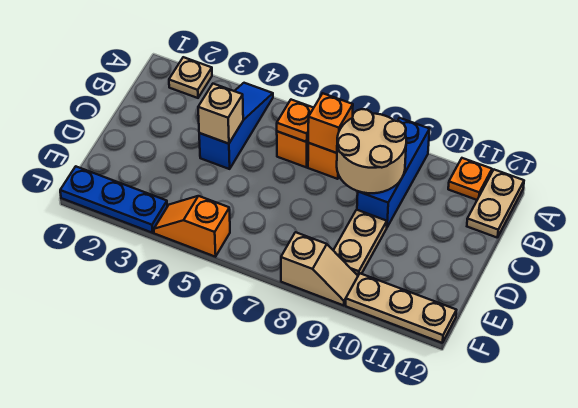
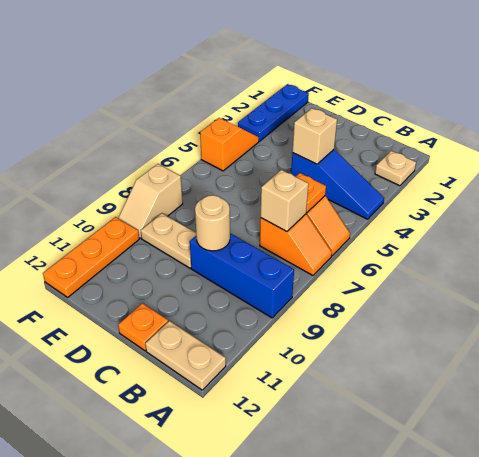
orange 1x1 plate [448,158,492,200] -> orange 1x1 plate moved to [118,303,168,351]
orange 1x1 brick [308,93,353,153] -> tan 1x1 brick [261,170,308,232]
tan 2x2 round brick [337,109,406,193] -> tan 1x1 round brick [195,195,230,251]
tan 1x3 plate [346,273,456,343] -> orange 1x3 plate [43,217,139,297]

